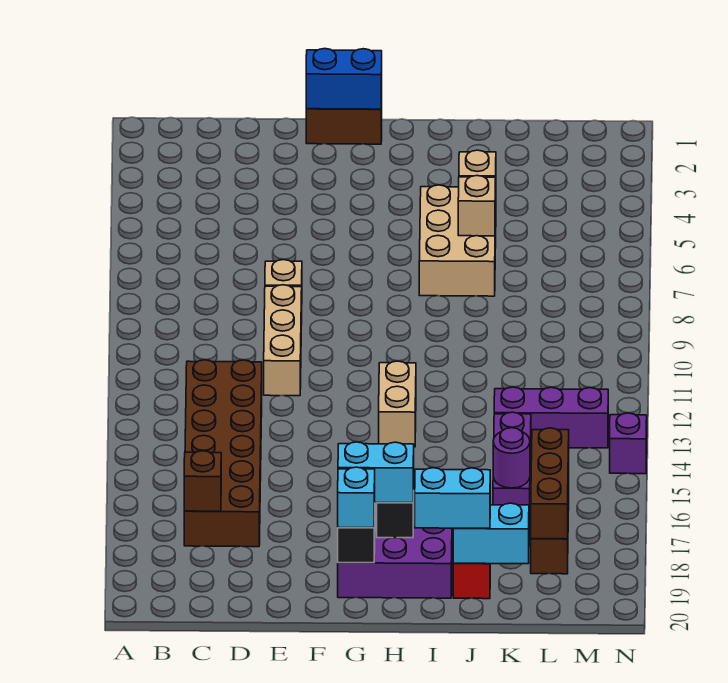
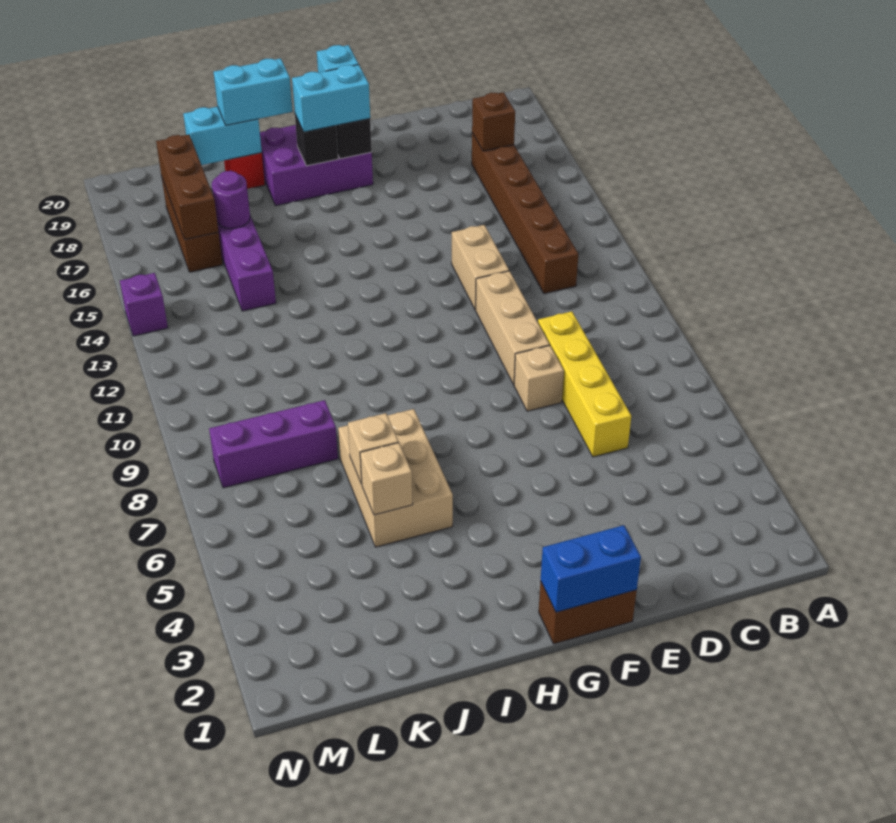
brown 2x6 brick [184,360,262,547] -> brown 1x6 brick [472,133,578,294]
none -> yellow 1x4 brick [538,311,631,457]
tan 1x2 brick [379,361,416,447] -> tan 1x2 brick moved to [452,225,509,310]
purple 1x3 brick [494,387,608,448] -> purple 1x3 brick moved to [209,400,338,488]

